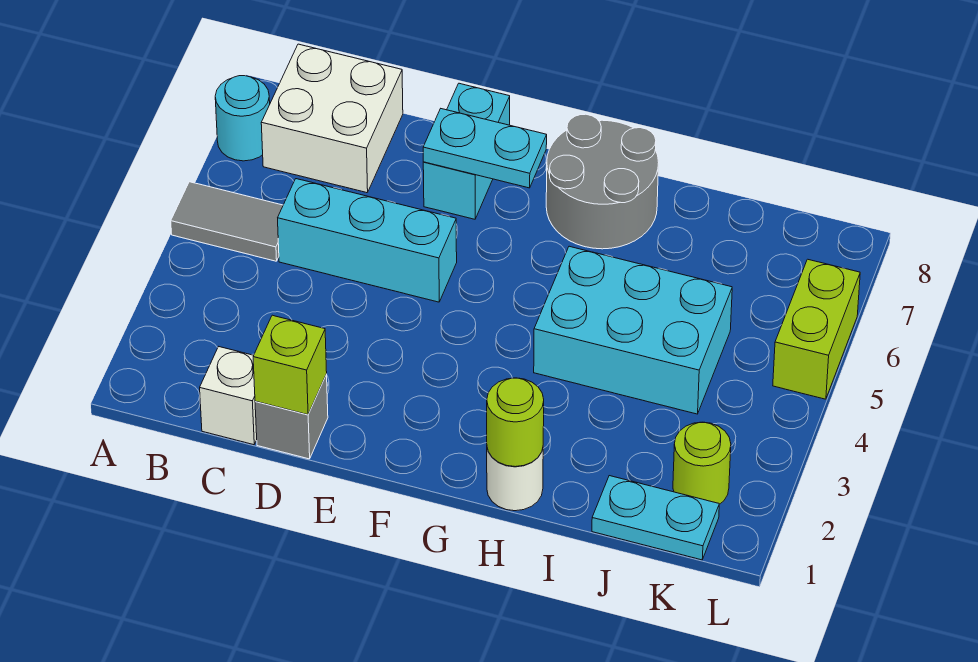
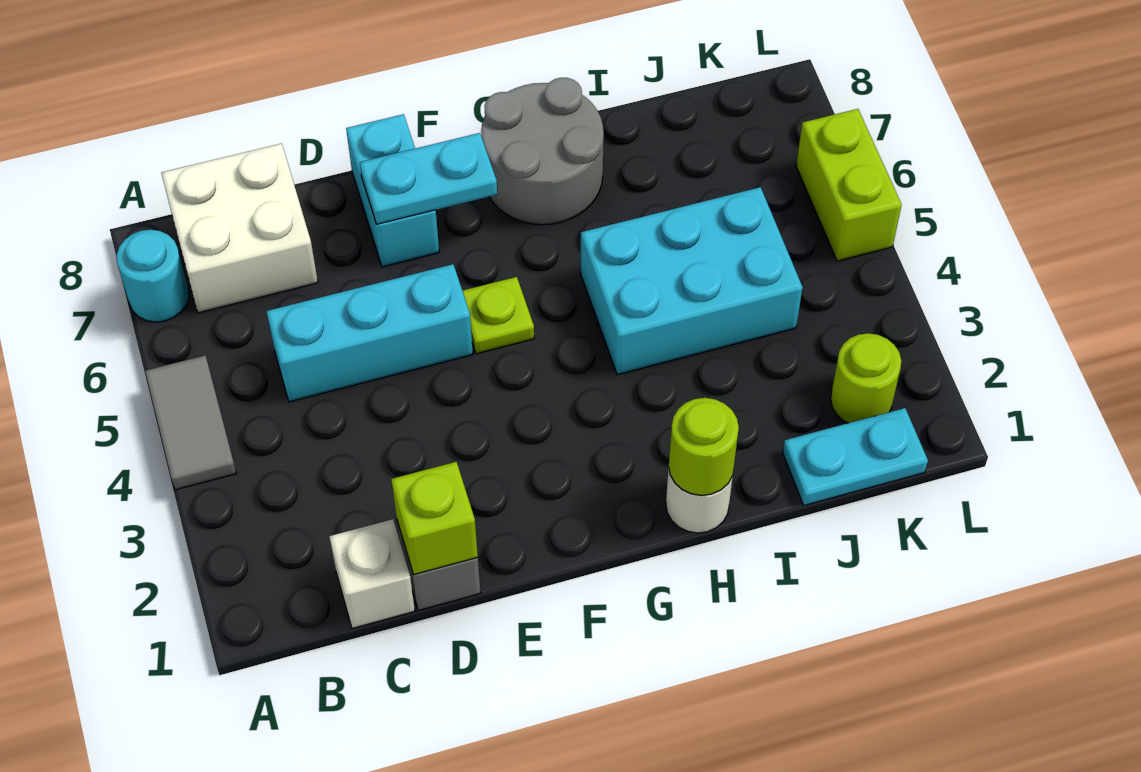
grey 1x2 tile [171,182,283,261] -> grey 1x2 tile turned to [145,355,237,490]
none -> lime 1x1 plate [462,277,534,354]

